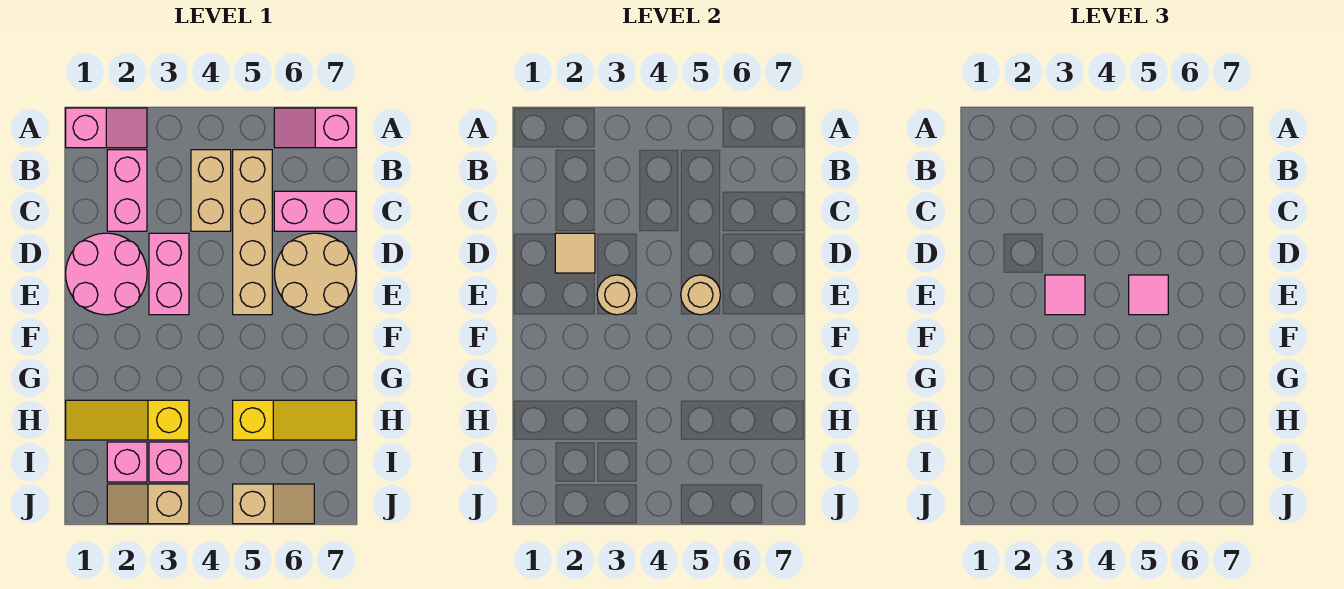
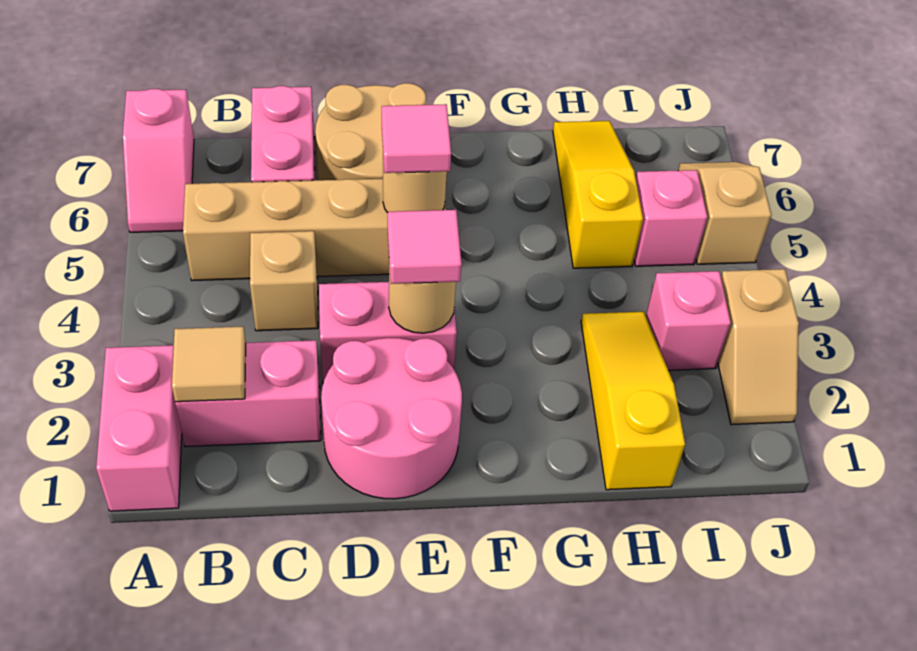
pink 1x2 slope [66,108,147,148] -> pink 1x2 brick [96,345,182,511]
tan 1x2 brick [191,150,231,231] -> tan 1x1 brick [250,231,318,331]
tan 1x1 tile [555,233,595,273] -> tan 1x1 tile moved to [172,327,246,402]
yellow 1x3 slope [66,400,189,440] -> yellow 1x3 slope turned to [581,312,685,490]
pink 1x1 brick [107,442,147,482] -> pink 1x1 brick moved to [634,170,708,266]

